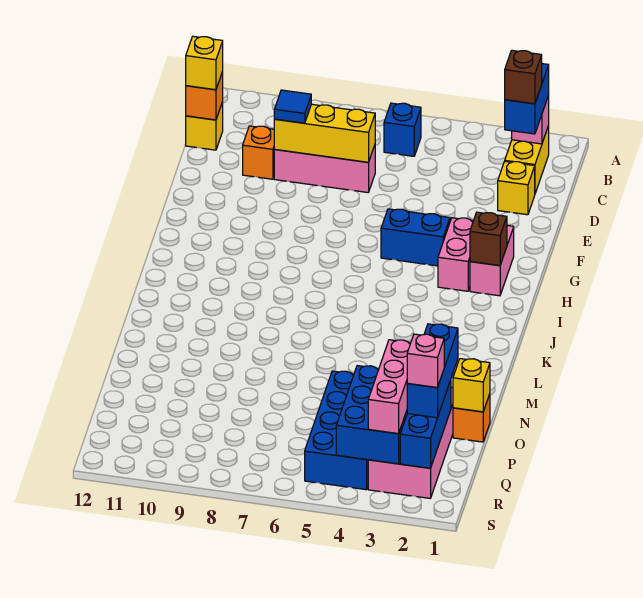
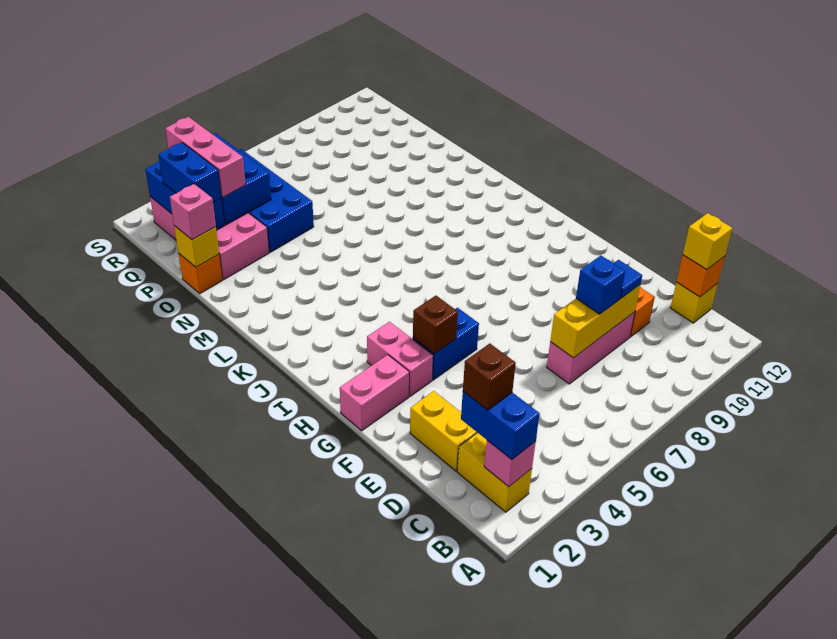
blue 1x1 brick [384,103,421,156] -> blue 1x1 brick moved to [576,256,625,314]
yellow 1x1 brick [498,161,535,215] -> yellow 1x2 brick [410,391,477,471]
pink 1x2 brick [470,225,514,296] -> pink 1x2 brick turned to [340,355,409,431]
brown 1x1 brick [470,212,507,266] -> brown 1x1 brick moved to [413,296,458,354]
blue 1x3 brick [407,324,458,418] -> blue 1x2 brick [158,143,222,203]
pink 1x1 brick [407,334,444,388] -> pink 1x1 brick moved to [170,184,216,240]

